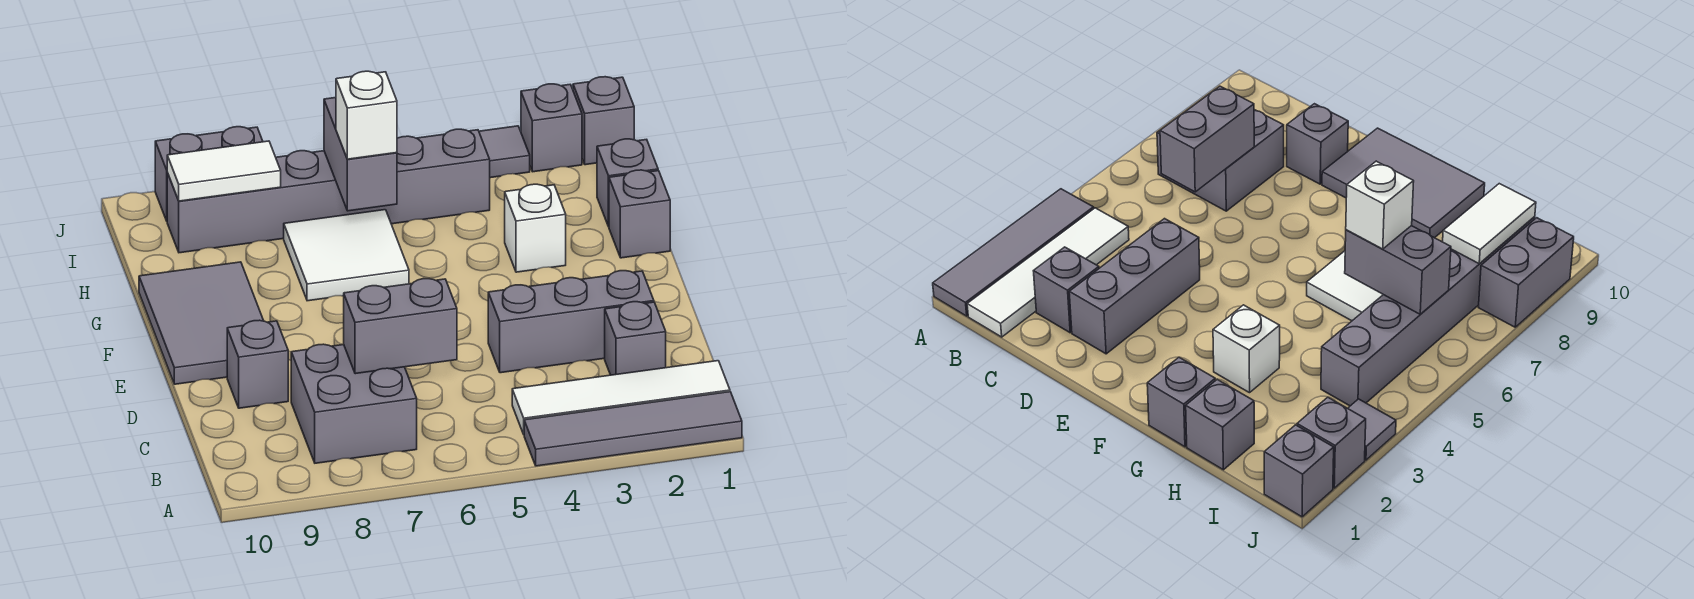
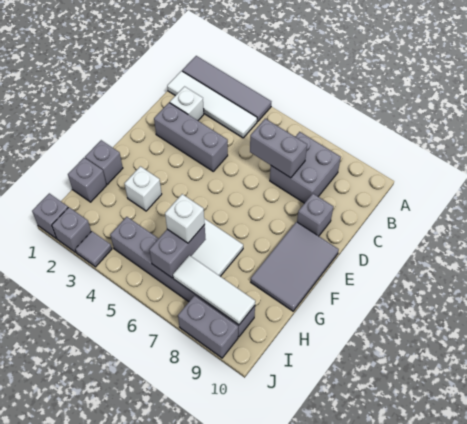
grey 1x1 brick [605,302,666,375] -> white 1x1 brick [170,87,204,120]
white 1x2 tile [167,141,281,201] -> white 1x3 tile [173,255,255,325]

